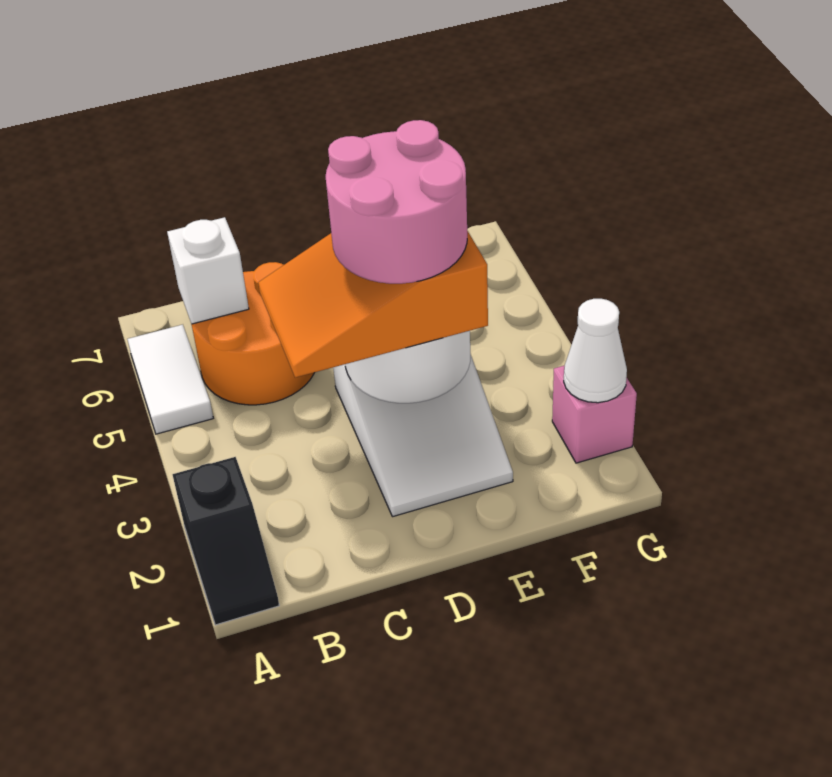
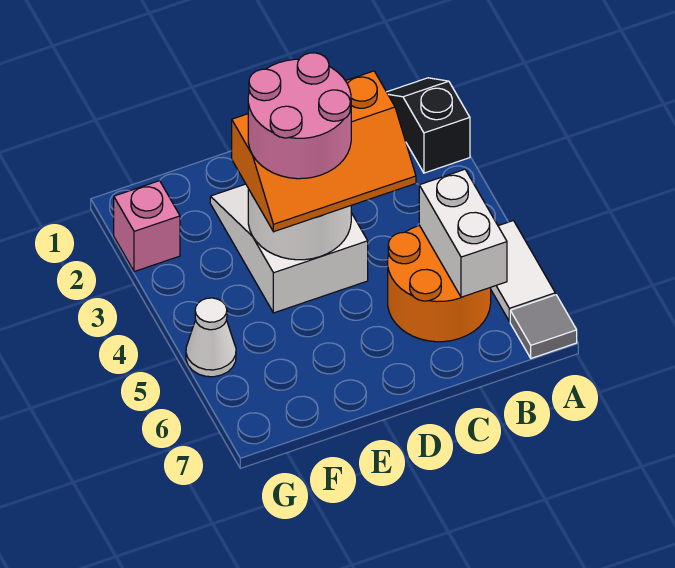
none -> grey 1x1 tile [510,295,577,358]
white 1x1 brick [167,217,249,324] -> white 1x2 brick [419,169,507,297]
orange 2x3 slope [258,231,488,378] -> orange 2x3 slope turned to [232,71,416,232]
white 1x1 cone [564,299,627,403] -> white 1x1 cone moved to [186,298,236,377]

